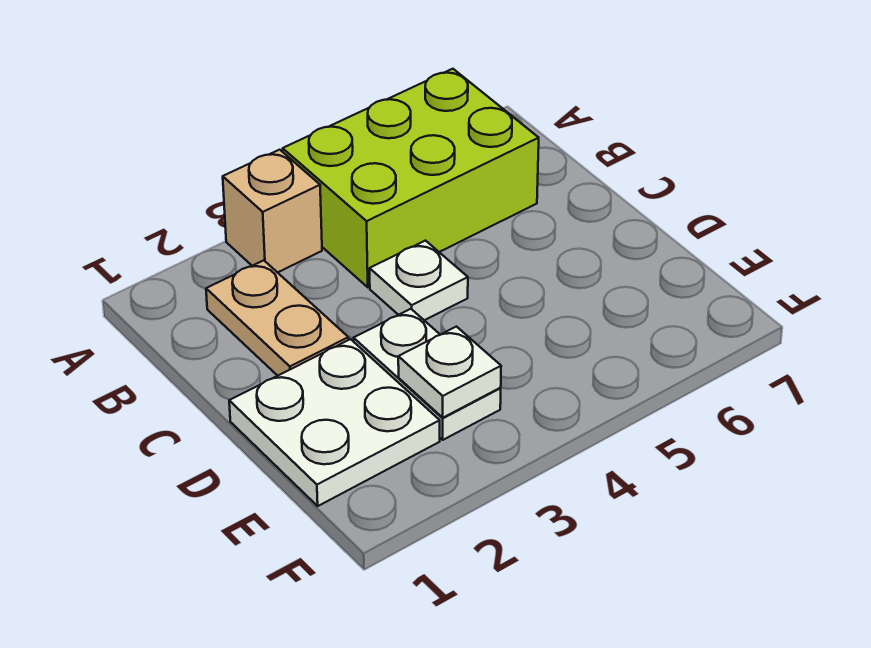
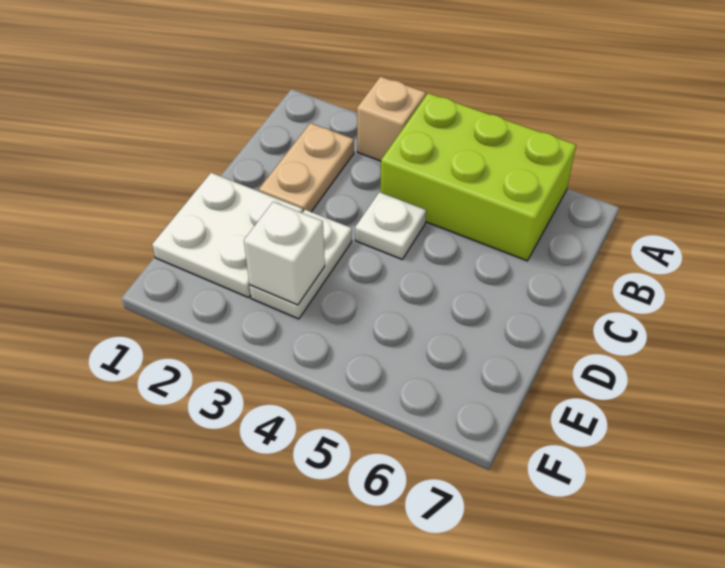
white 1x1 plate [398,327,501,418] -> white 1x1 brick [244,202,325,305]

